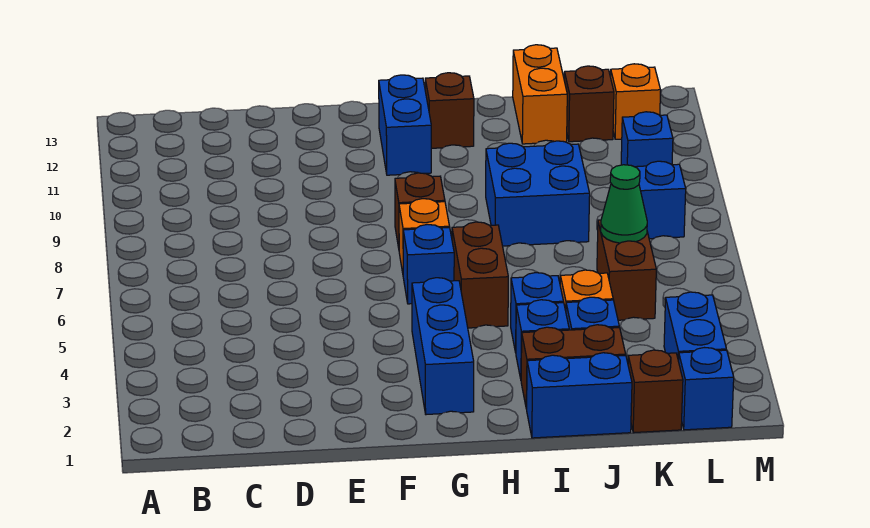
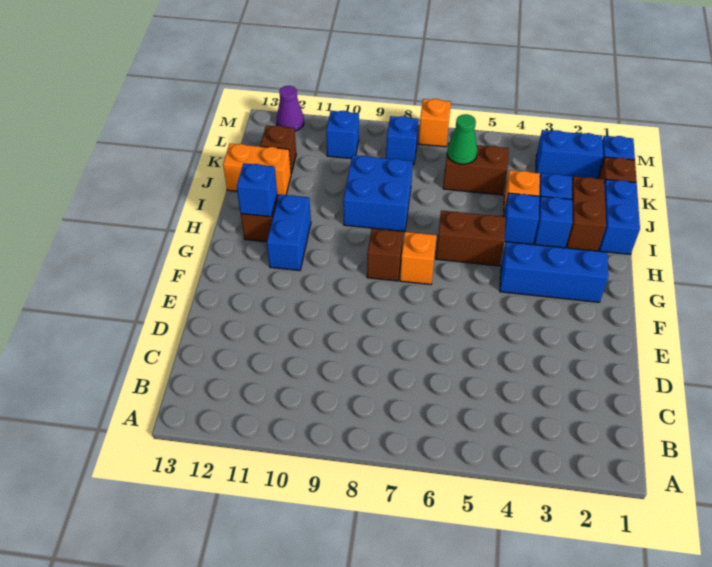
blue 1x1 brick [403,224,454,304] -> blue 1x1 brick moved to [237,163,277,217]
blue 1x2 brick [379,75,431,175] -> blue 1x2 brick turned to [267,194,311,271]
orange 1x1 brick [611,64,661,139] -> orange 1x1 brick moved to [418,99,451,147]
none -> purple 1x1 cone [277,86,304,131]

